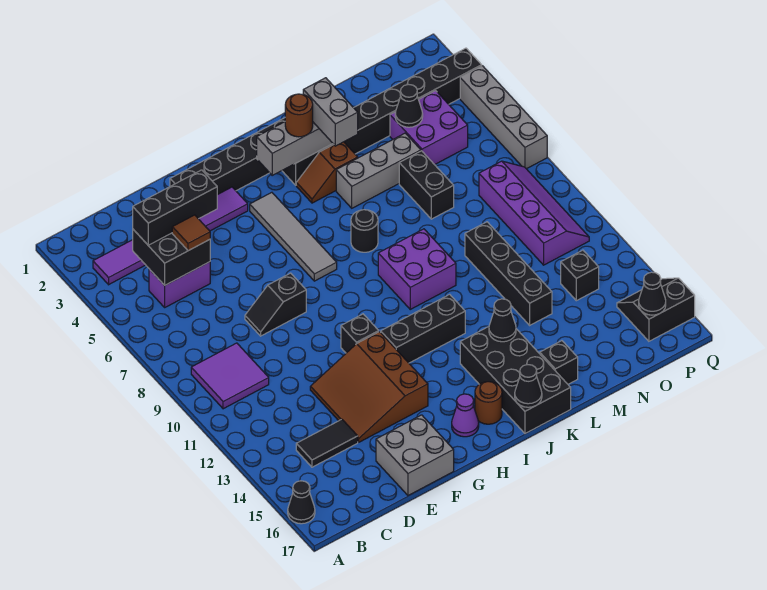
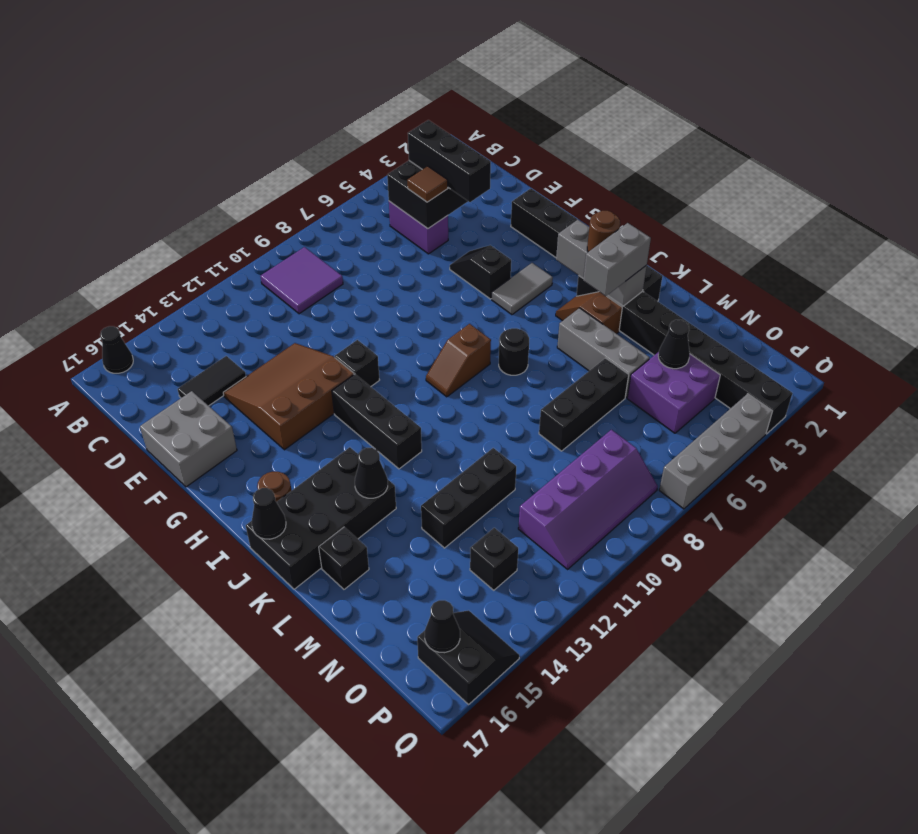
purple 1x6 tile [93,187,248,285] -> none
black 1x2 tile [296,419,358,467] -> black 1x2 tile turned to [178,356,246,406]
black 1x2 slope [245,273,306,336] -> black 1x2 slope moved to [450,245,511,299]
grey 1x4 tile [250,192,337,281] -> grey 1x2 tile [492,263,553,315]
purple 1x1 cone [452,394,479,437] -> none
none -> brown 1x2 slope [426,324,491,397]
purple 2x2 brick [378,229,456,309] -> none
black 1x2 brick [399,151,454,219] -> black 1x3 brick [539,358,629,451]
black 1x4 brick [465,222,552,325] -> black 1x3 brick [421,448,516,548]

